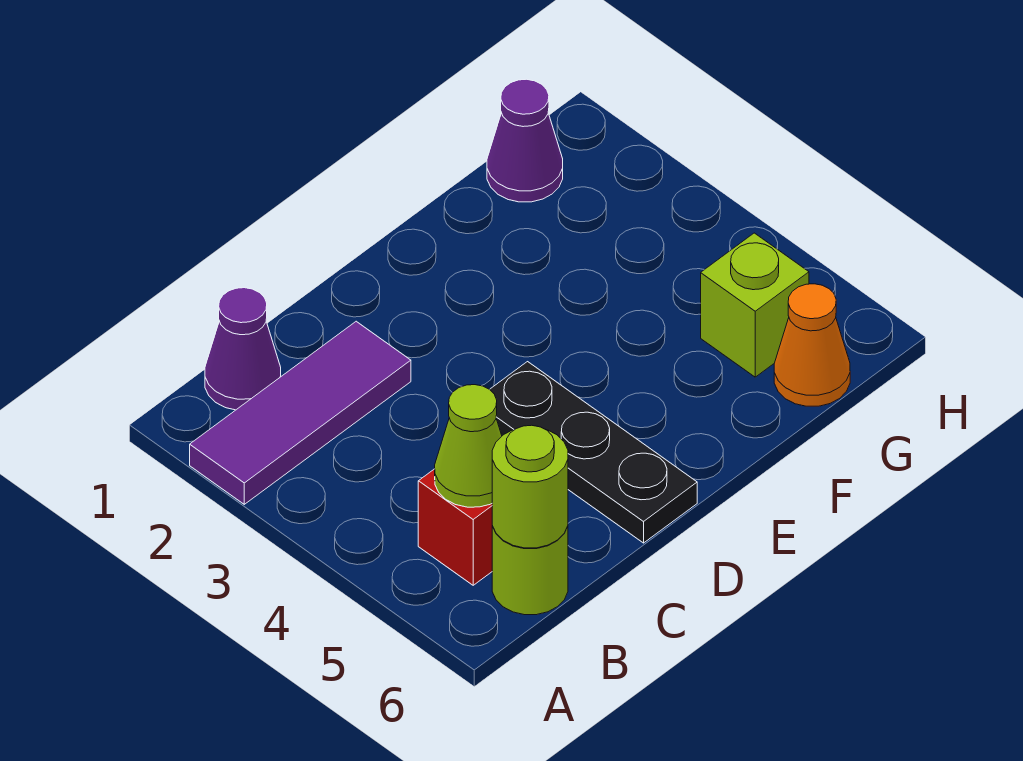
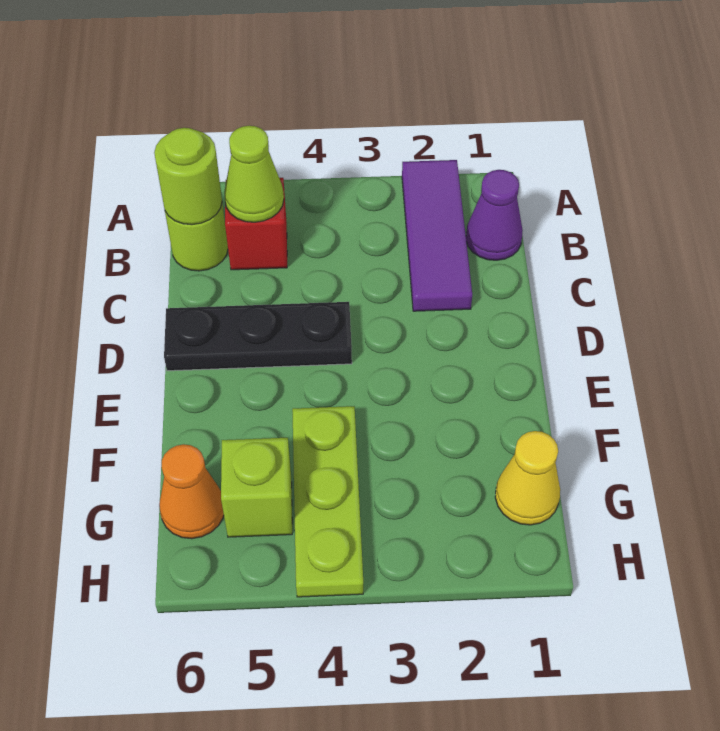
none -> lime 1x3 plate [292,406,363,597]
purple 1x1 cone [487,79,563,202] -> yellow 1x1 cone [495,431,560,525]

